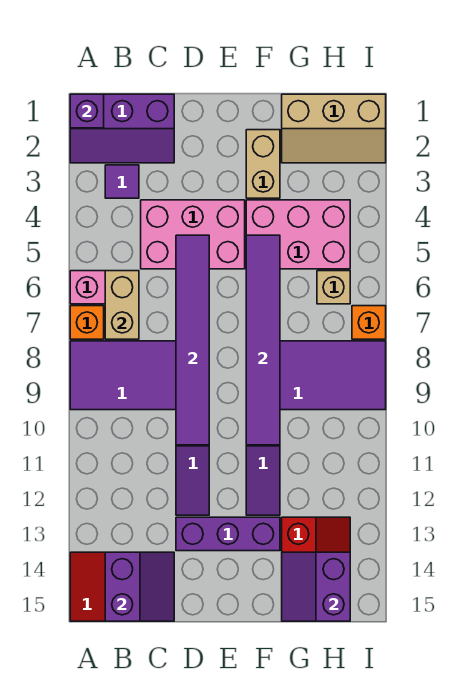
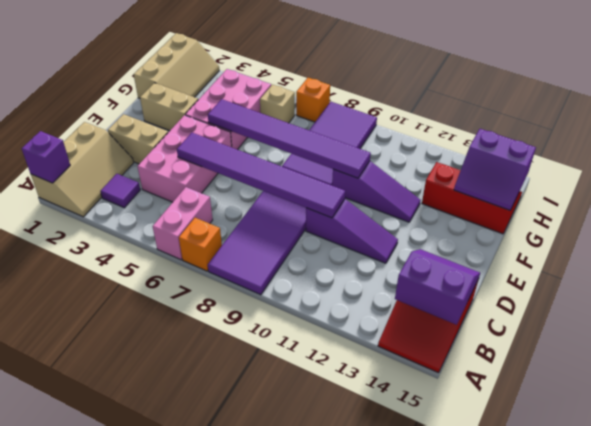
purple 2x3 slope [70,94,174,163] -> tan 2x3 slope [31,122,134,217]
tan 1x2 brick [105,271,139,339] -> tan 1x2 brick moved to [108,114,168,164]
purple 1x3 brick [176,517,280,551] -> none

